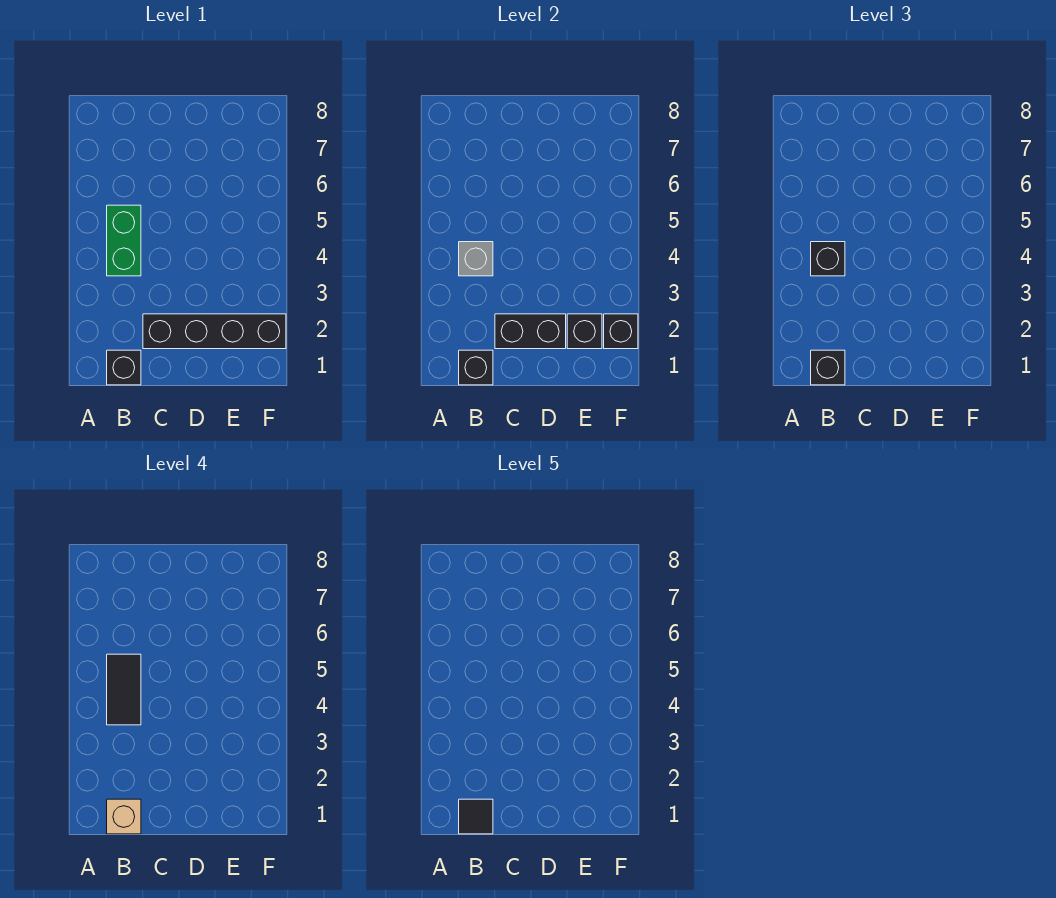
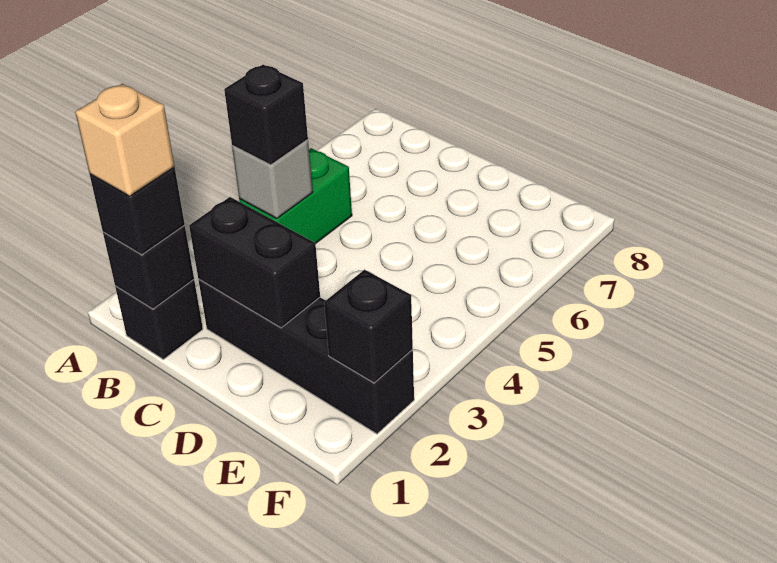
black 1x1 tile [459,799,493,834] -> none
black 1x2 tile [107,654,141,725] -> none
black 1x1 brick [567,314,602,349] -> none

